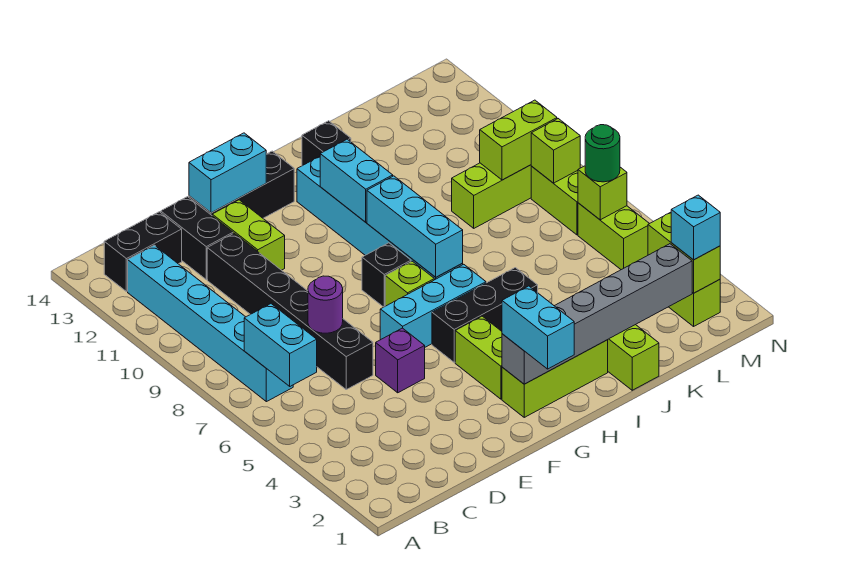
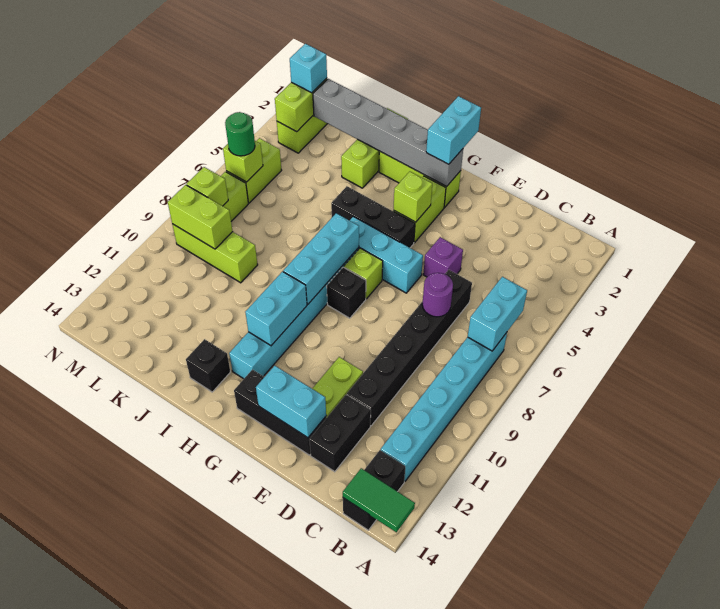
none -> green 1x2 tile [343,468,415,532]
black 1x2 brick [104,212,182,292] -> black 1x2 brick turned to [343,450,405,530]
none -> lime 1x1 brick [394,172,432,222]

